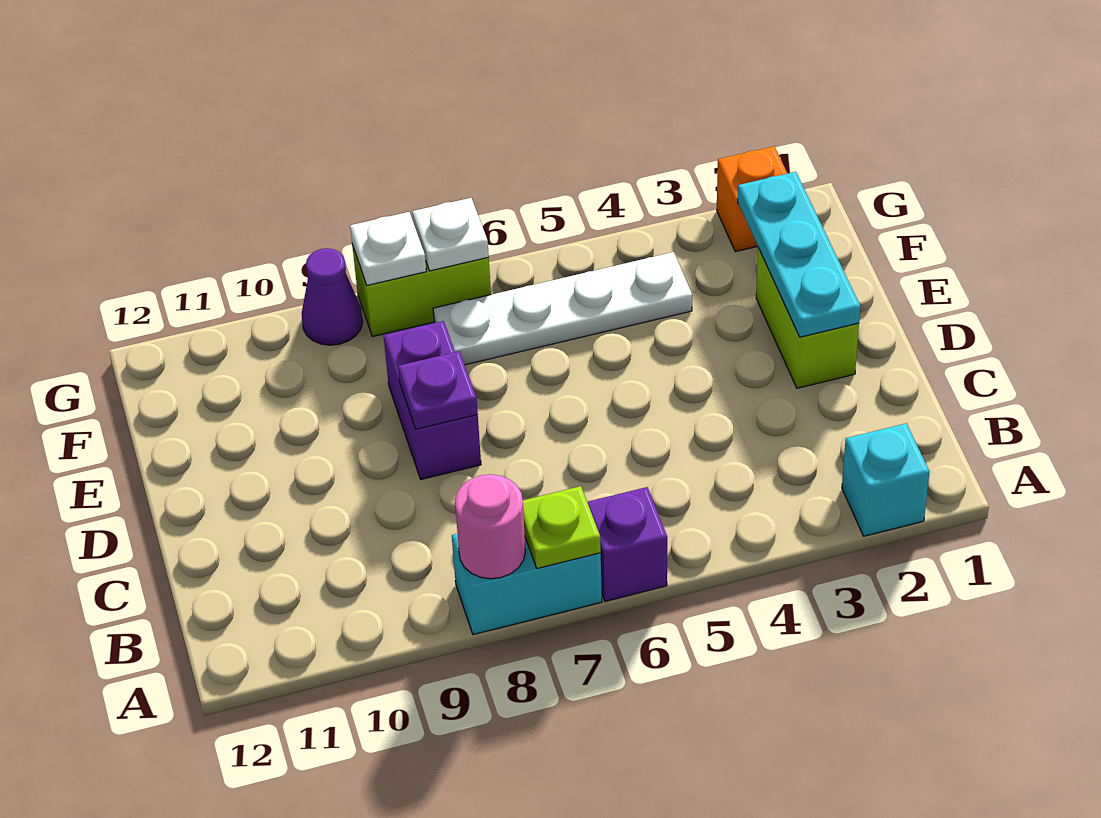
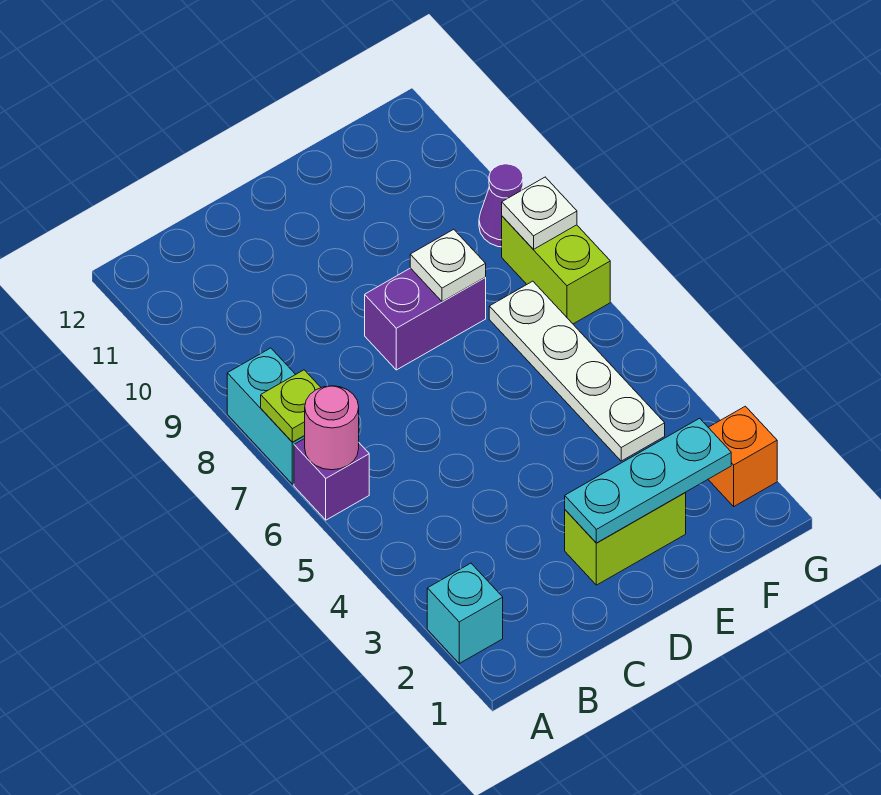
pink 1x1 round brick [455,474,525,579] -> pink 1x1 round brick moved to [305,386,359,470]
purple 1x1 plate [398,351,478,429] -> none
white 1x1 plate [412,198,489,271] -> white 1x1 plate moved to [410,229,486,302]

